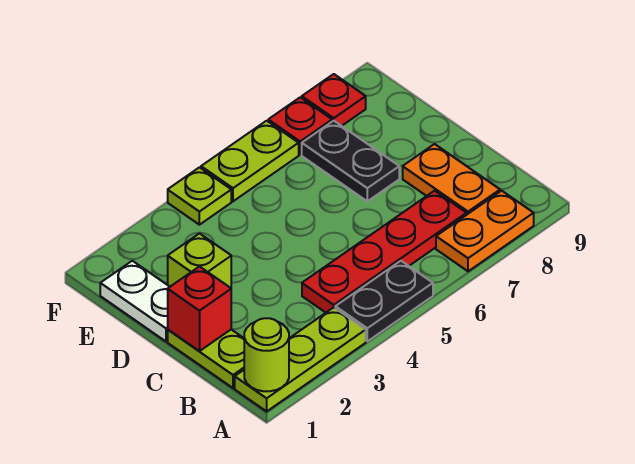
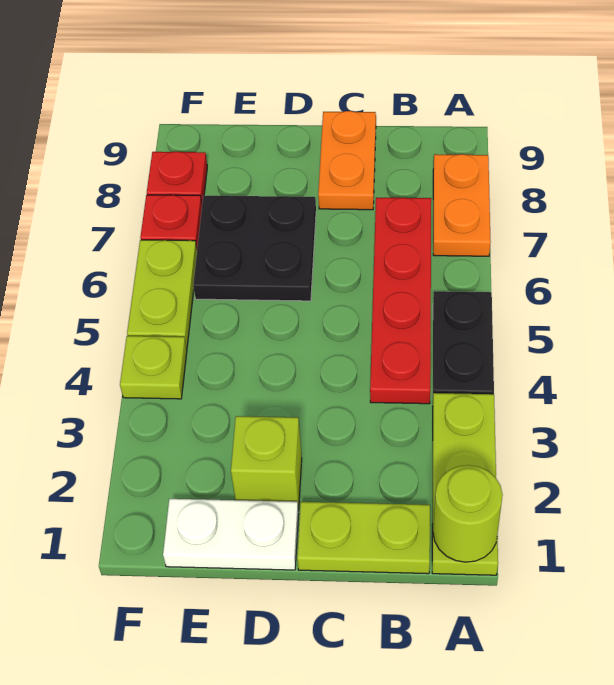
orange 1x2 plate [403,144,500,214] -> orange 1x2 plate turned to [318,111,376,210]
red 1x1 brick [168,267,231,351] -> none
black 1x2 plate [302,121,399,201] -> black 2x2 plate [193,196,316,301]

